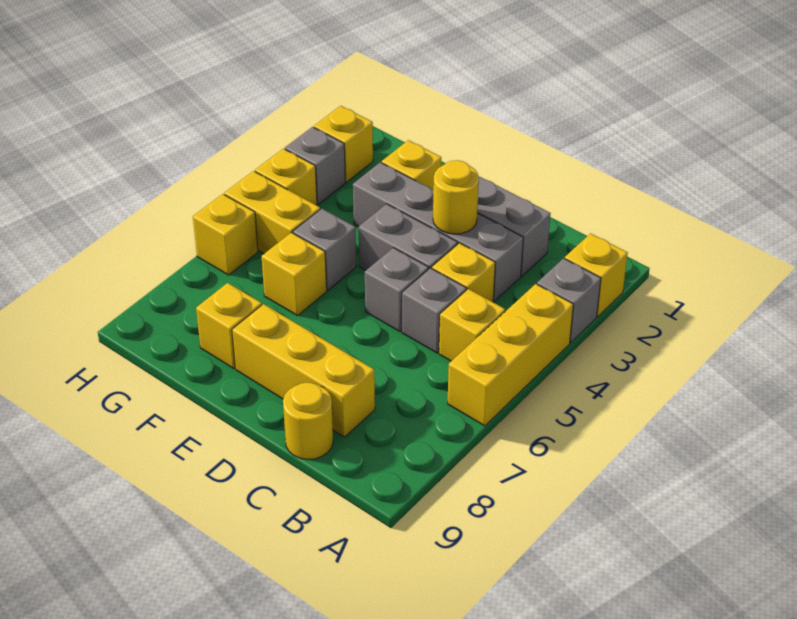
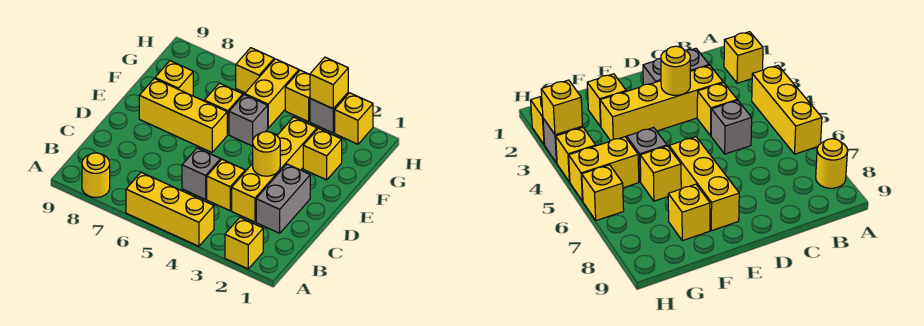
grey 1x1 brick [537,258,601,343] -> none
yellow 1x1 brick [439,289,505,361] -> yellow 1x1 brick moved to [310,57,348,109]
grey 1x4 brick [353,162,523,301] -> yellow 1x4 brick [232,117,317,222]
yellow 1x3 brick [232,304,375,437] -> yellow 1x3 brick turned to [139,78,227,152]
yellow 1x1 round brick [283,383,333,460] -> yellow 1x1 round brick moved to [82,153,110,198]
grey 1x2 brick [359,204,458,270] -> none
grey 1x1 brick [365,248,429,332] -> none

